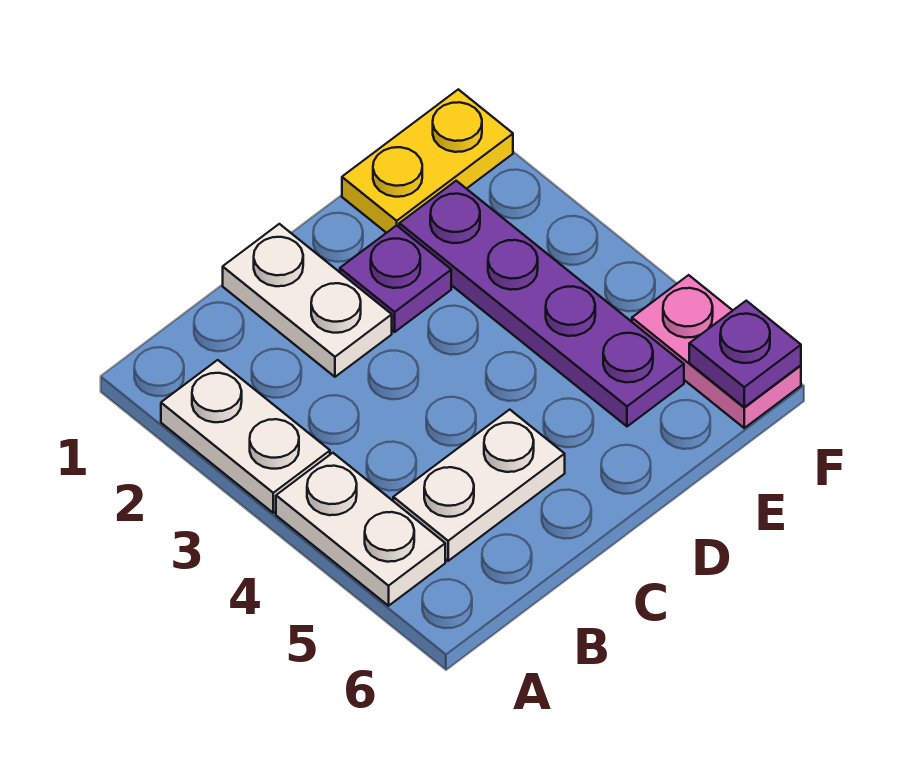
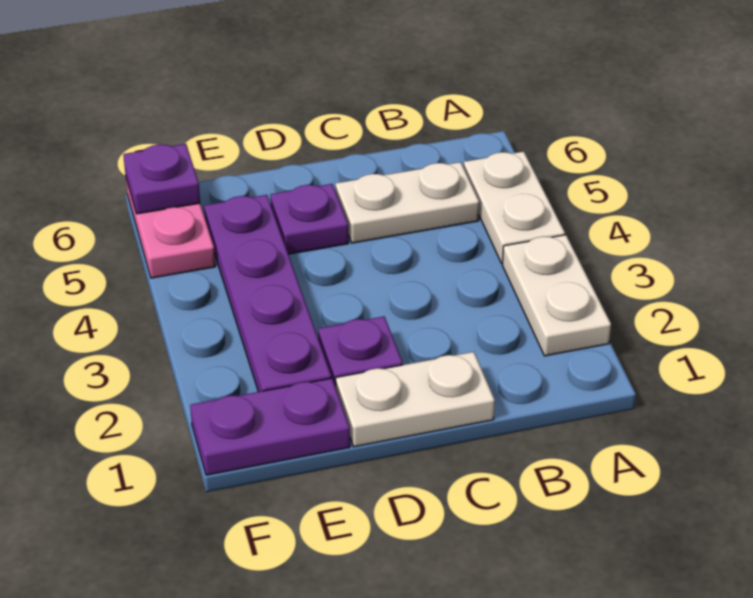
white 1x2 plate [223,224,392,377] -> white 1x2 plate turned to [336,352,495,447]
none -> purple 1x1 plate [270,184,348,254]
yellow 1x2 plate [342,89,513,233] -> purple 1x2 plate [190,378,350,475]

